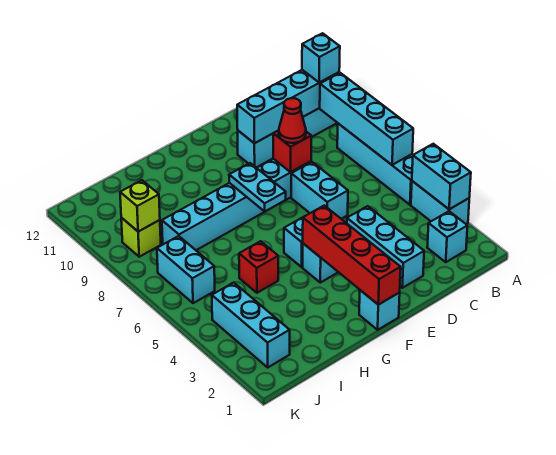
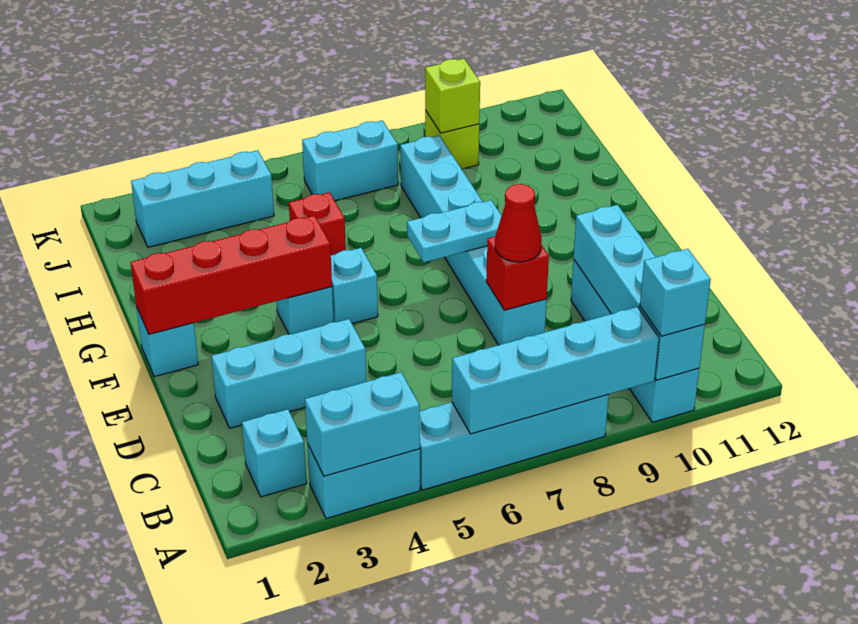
cyan 1x2 brick [291,162,348,219] -> none

